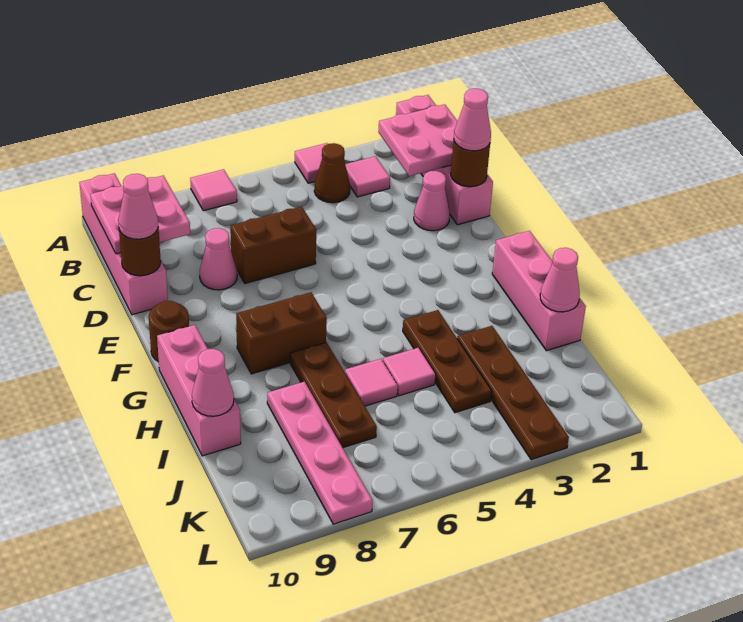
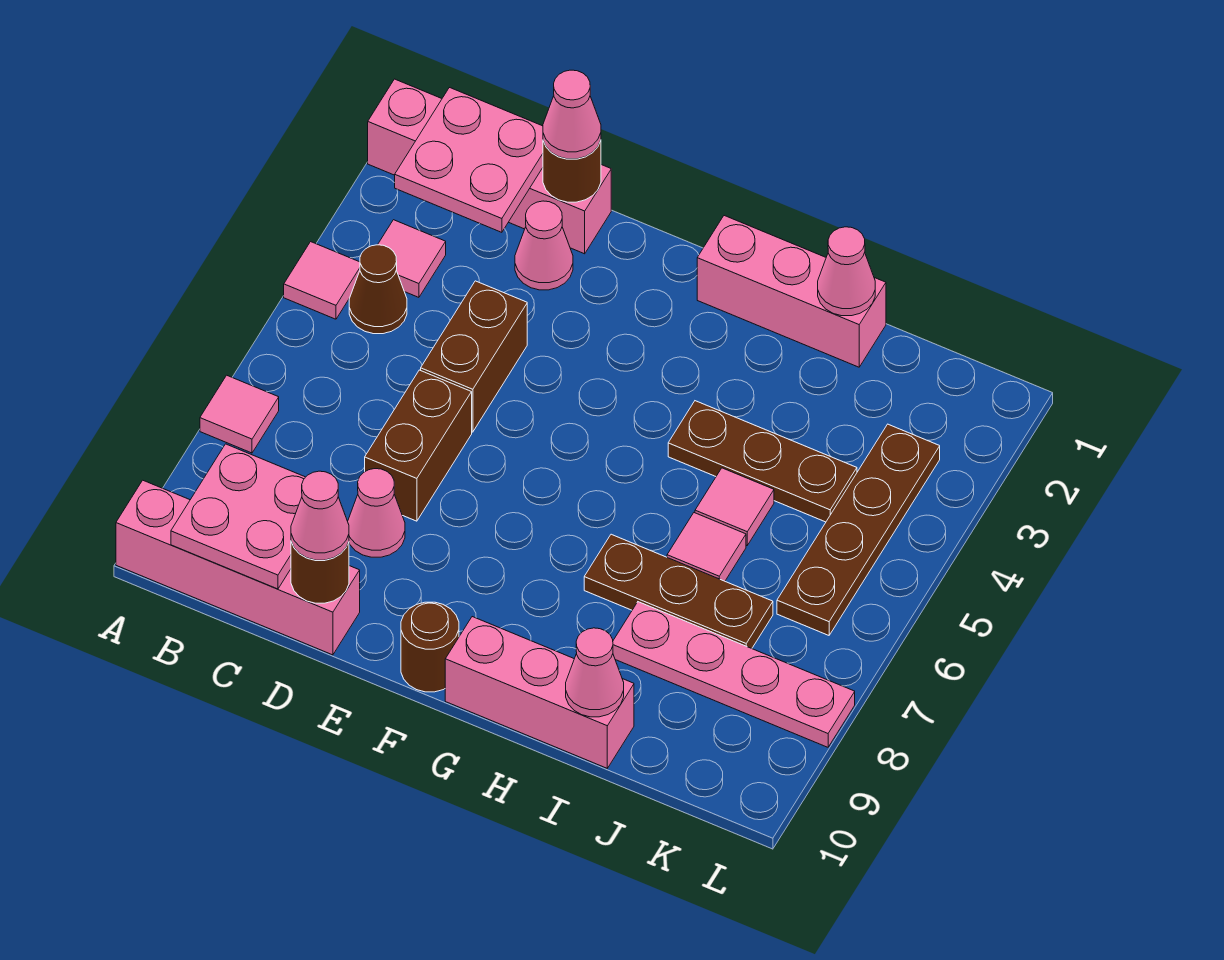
brown 1x2 brick [236,292,327,374] -> brown 1x2 brick moved to [421,281,527,432]
brown 1x4 plate [457,326,569,460] -> brown 1x4 plate turned to [777,424,940,635]

